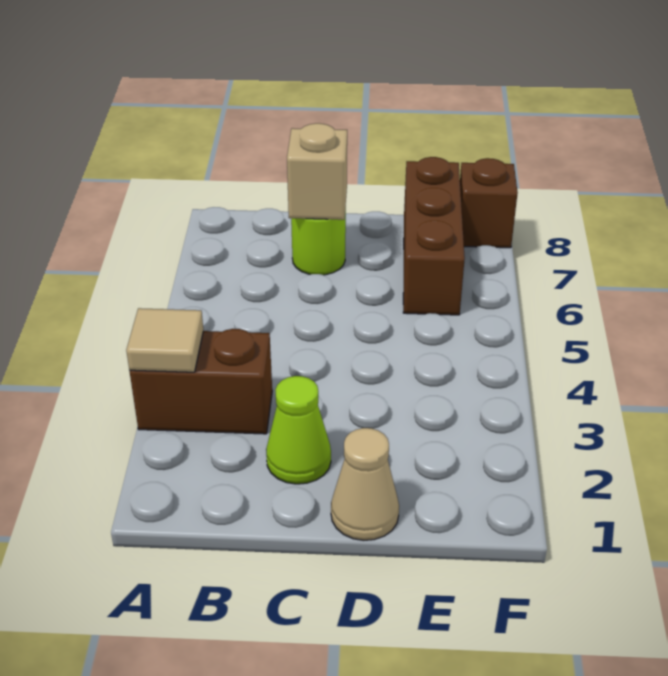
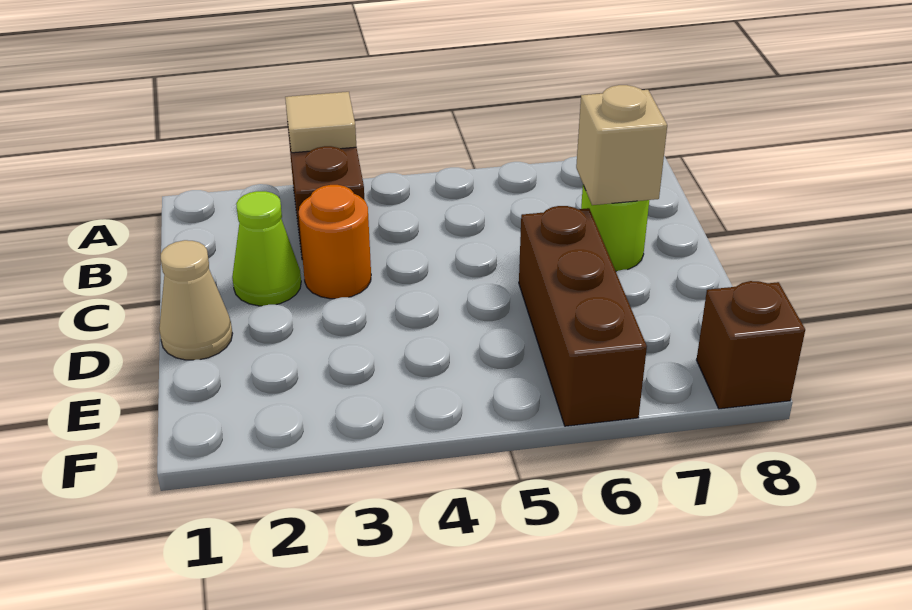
none -> orange 1x1 round brick [299,185,371,299]
brown 1x3 brick [403,157,465,315] -> brown 1x3 brick turned to [519,206,647,426]

